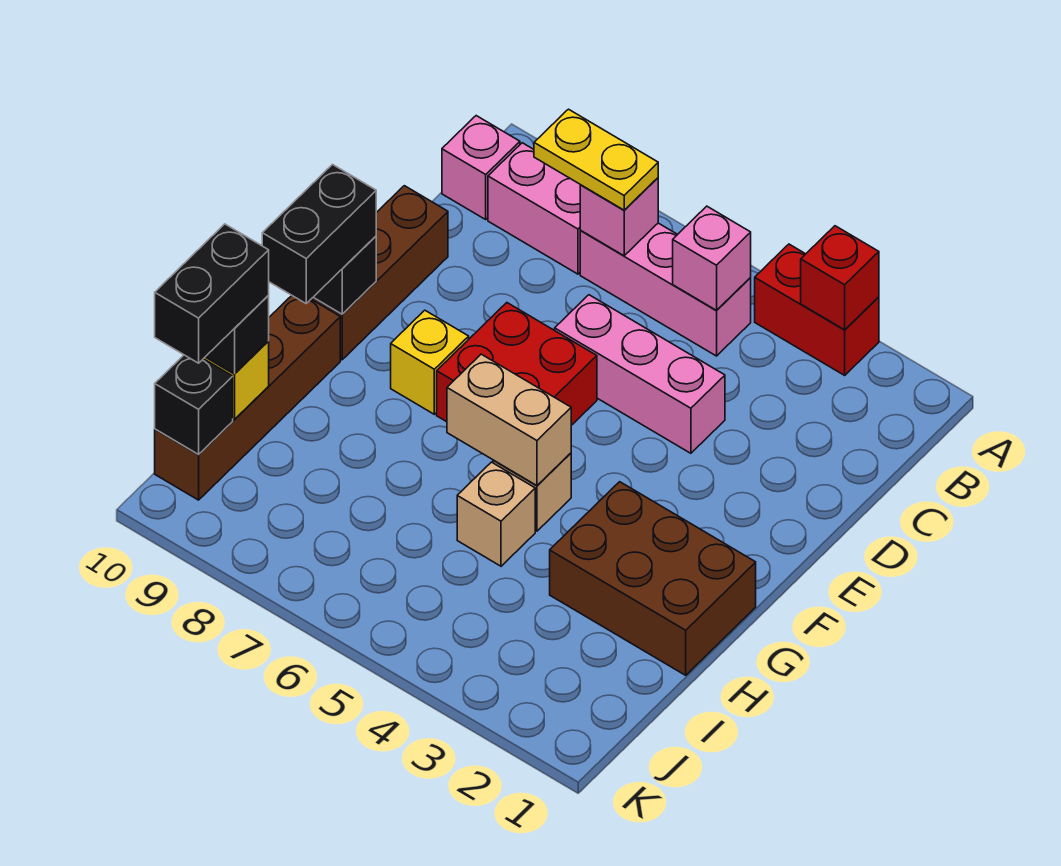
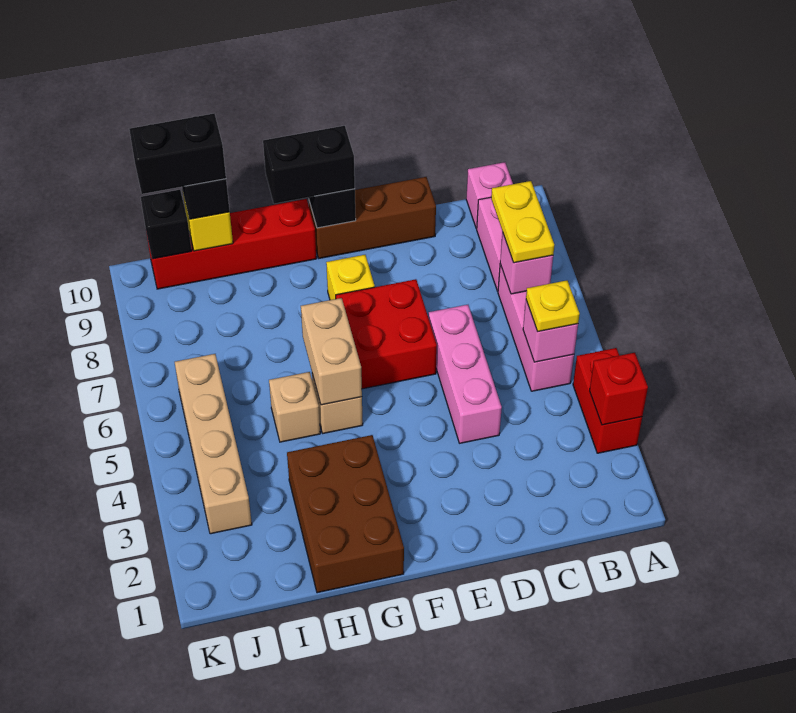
none -> yellow 1x1 plate [526,280,580,332]
brown 1x4 brick [155,296,340,500] -> red 1x4 brick [147,199,317,289]
none -> tan 1x4 brick [175,354,252,534]

